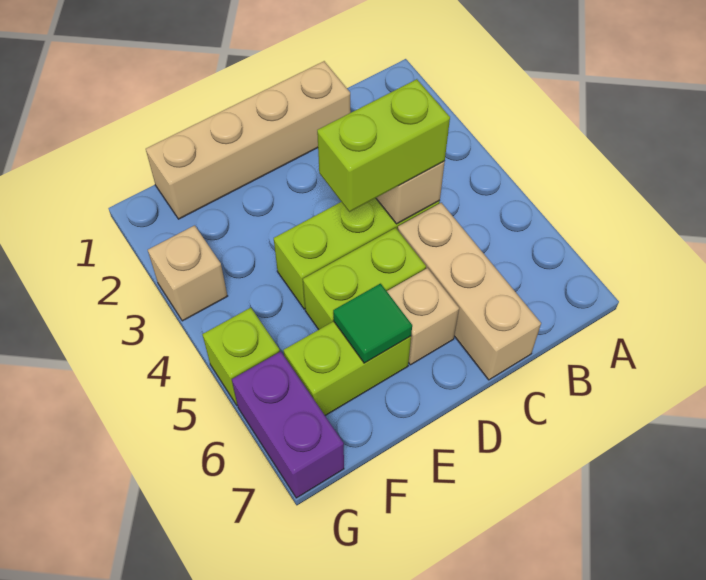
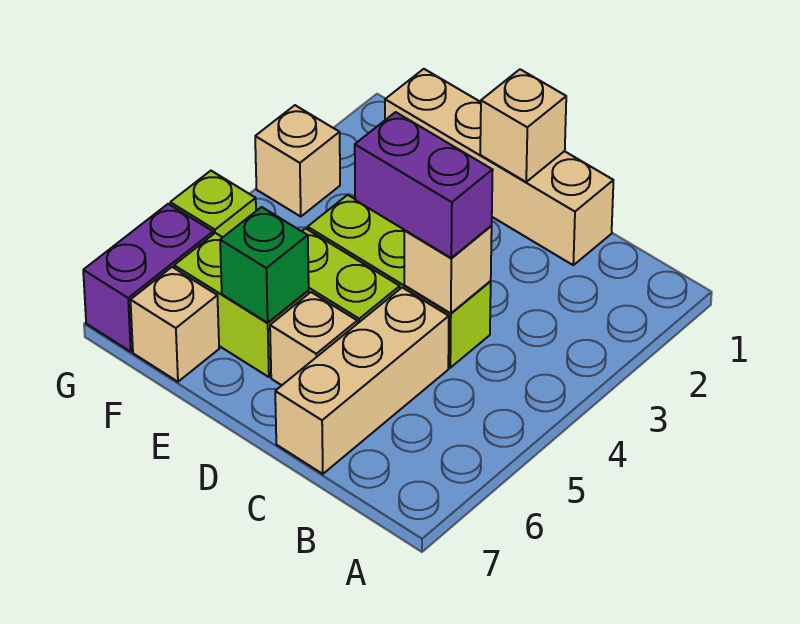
lime 1x2 brick [317,79,450,212] -> purple 1x2 brick [355,112,493,258]
none -> tan 1x1 brick [480,69,566,182]
green 1x1 tile [333,284,412,363] -> green 1x1 brick [220,207,309,323]
none -> tan 1x1 brick [131,267,219,382]

